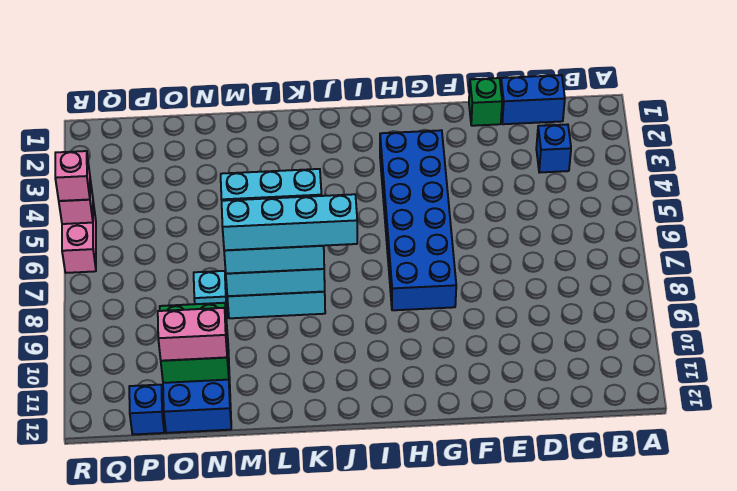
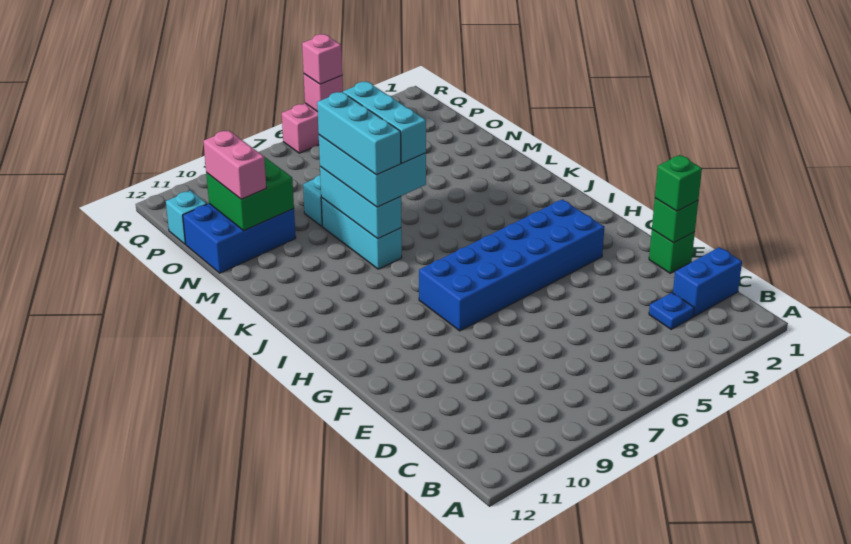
blue 1x2 brick [501,75,565,124] -> blue 1x2 brick turned to [673,247,742,316]
blue 1x1 brick [536,124,571,173] -> blue 1x1 plate [649,293,694,329]
none -> green 1x1 brick [652,198,698,243]
none -> green 1x1 brick [655,155,702,211]
cyan 1x4 brick [222,194,357,250] -> cyan 1x3 brick [317,92,401,175]
blue 1x1 brick [129,385,164,435] -> cyan 1x1 brick [166,191,207,244]

